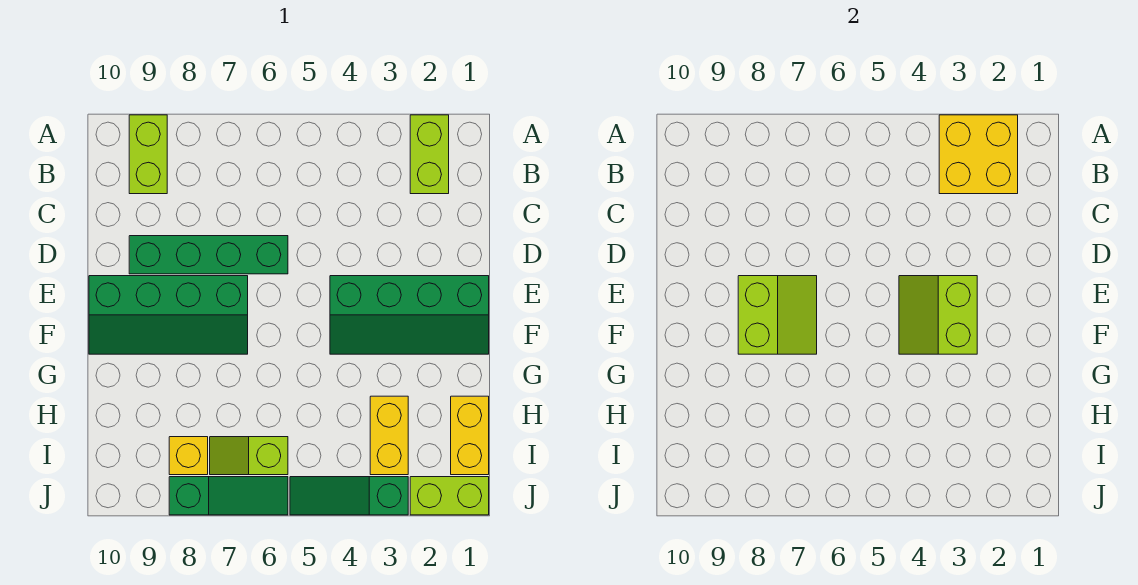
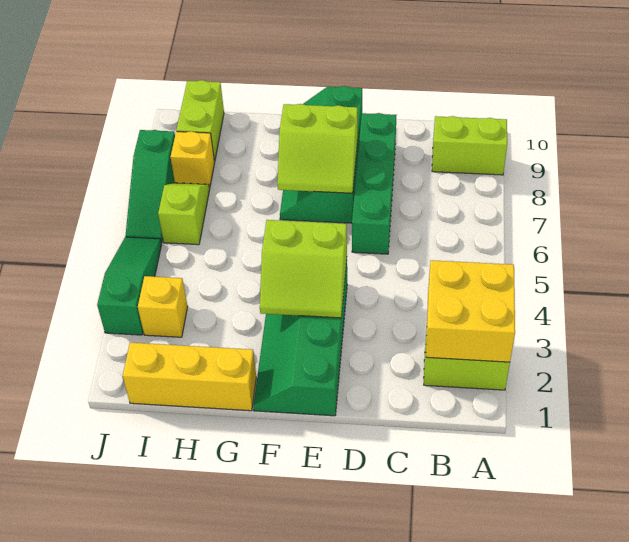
lime 2x2 slope [899,276,977,354] -> lime 2x2 slope turned to [260,220,347,318]
yellow 1x2 brick [451,396,489,475] -> yellow 1x3 brick [123,343,256,411]
yellow 1x2 brick [370,396,408,475] -> yellow 1x1 brick [138,276,188,337]
lime 1x2 brick [410,477,489,515] -> lime 1x2 brick moved to [176,80,224,161]

